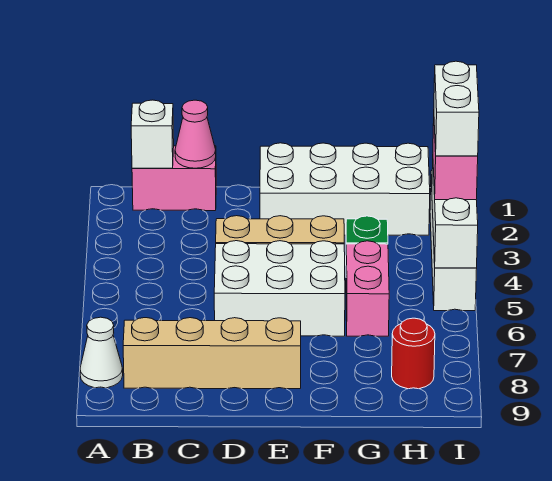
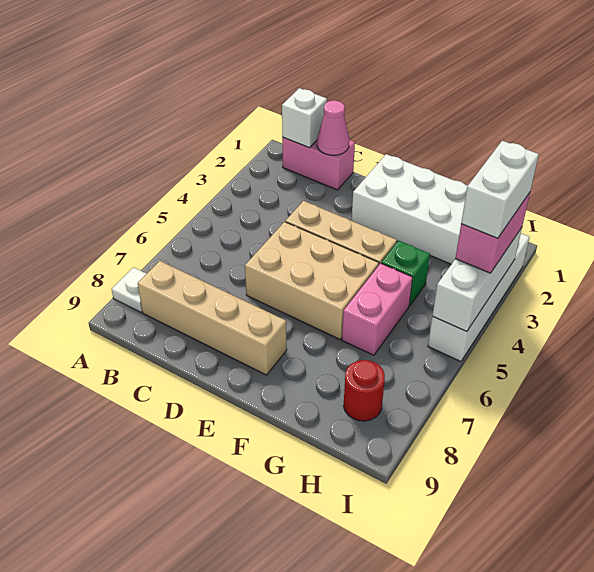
white 1x1 cone [80,317,123,388] -> white 1x1 plate [112,267,147,312]
white 2x3 brick [214,241,345,336] -> tan 2x3 brick [245,222,379,339]

